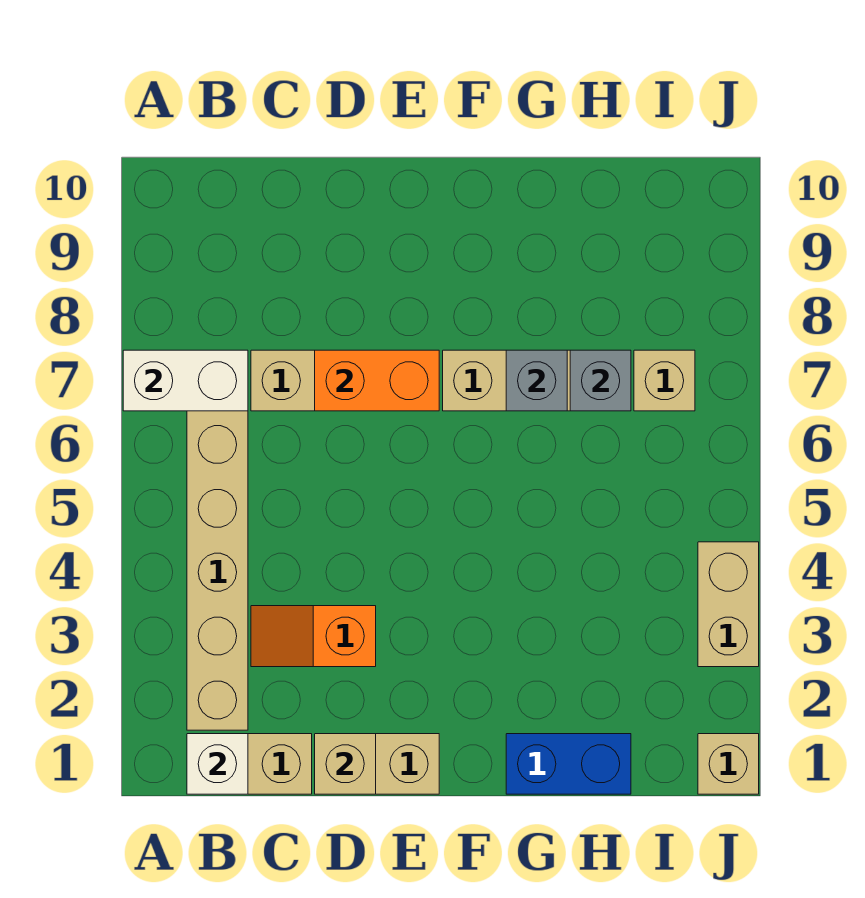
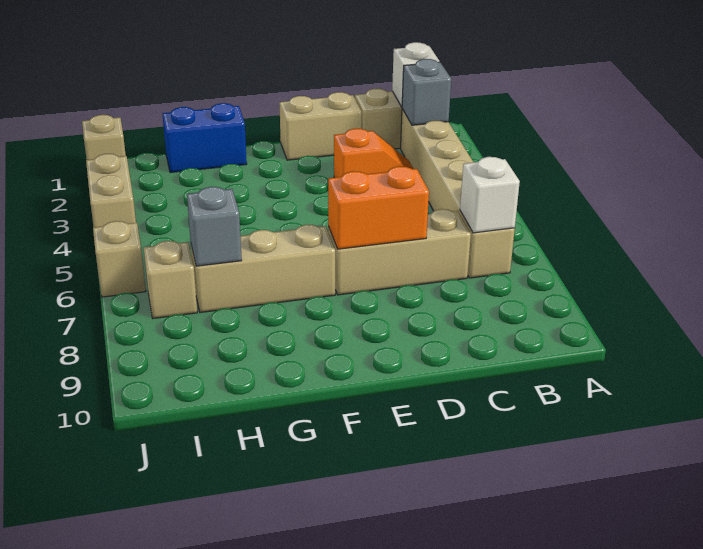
white 1x2 brick [123,350,248,411] -> white 1x1 brick [460,157,520,233]
tan 1x1 brick [315,734,376,794] -> tan 1x1 brick moved to [93,221,146,297]
grey 1x1 brick [506,350,567,411] -> grey 1x1 brick moved to [402,59,451,125]

